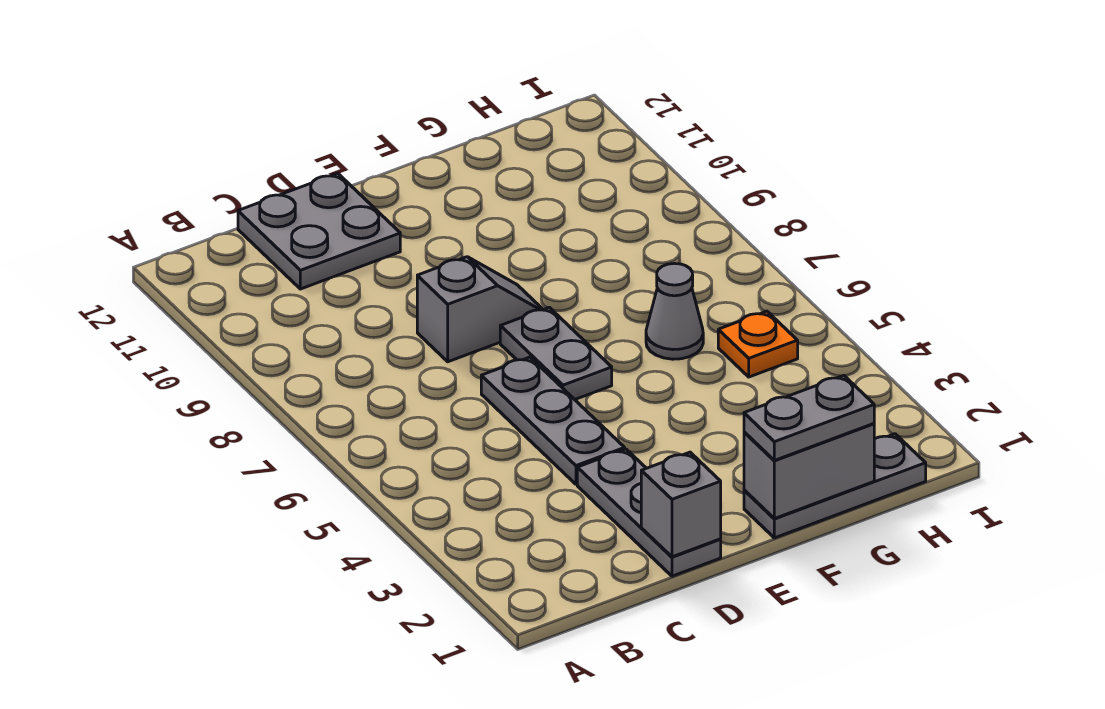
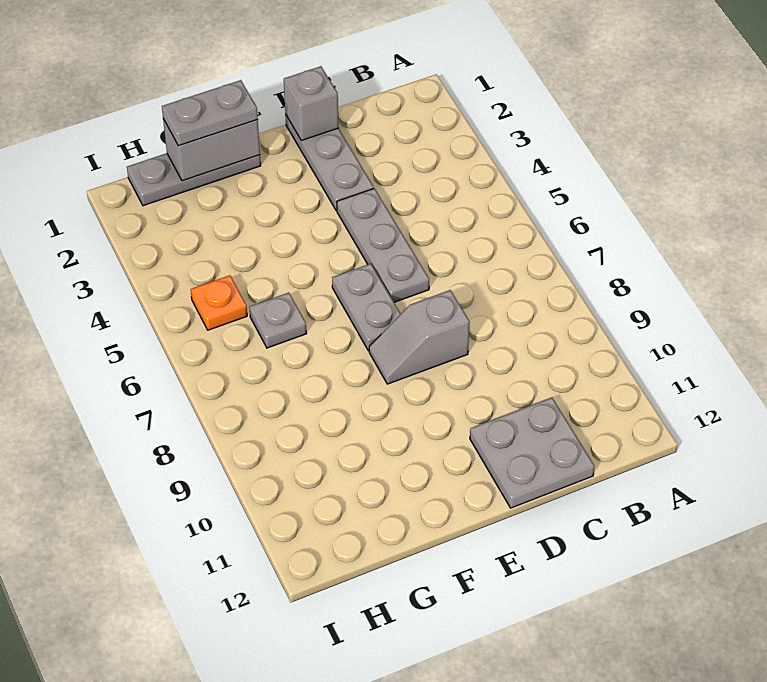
grey 1x1 cone [646,263,703,359] -> grey 1x1 plate [249,293,306,348]

